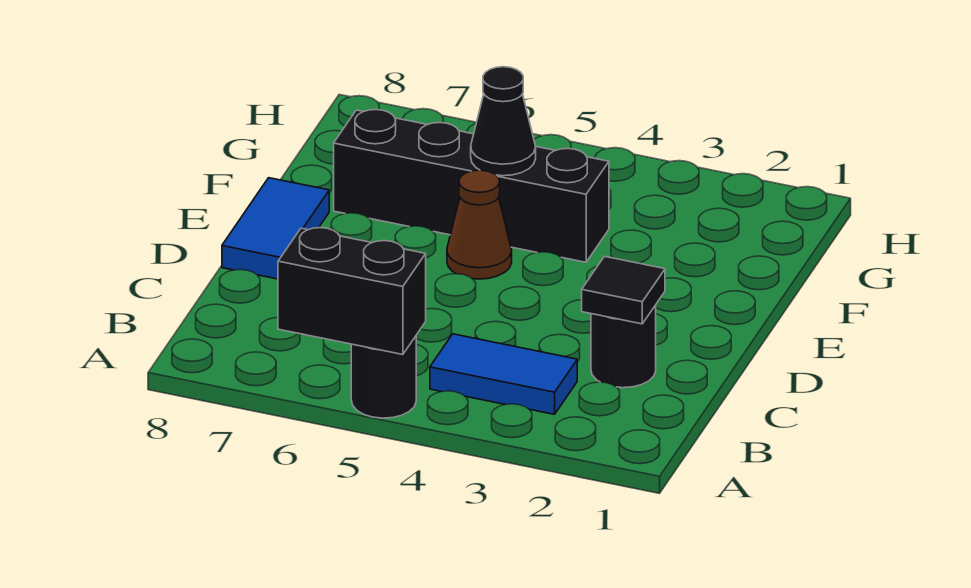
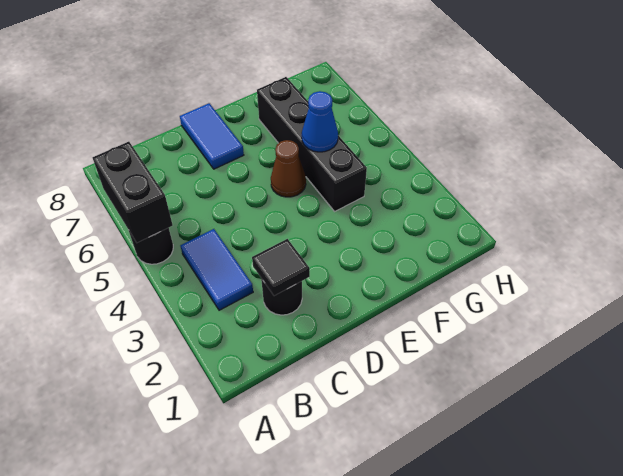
blue 1x2 tile [222,178,329,279] -> blue 1x2 tile turned to [180,103,244,169]
black 1x1 cone [471,67,536,176] -> blue 1x1 cone [302,91,338,152]

